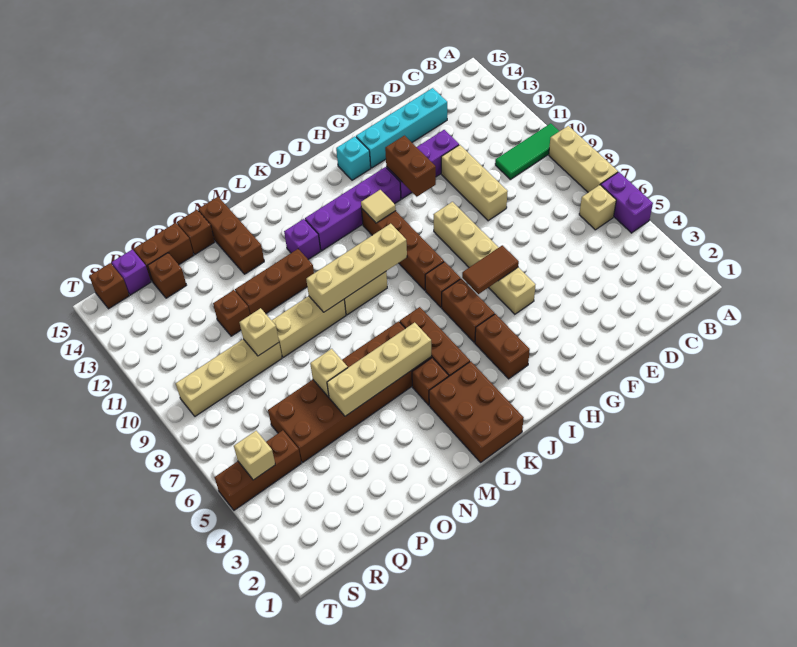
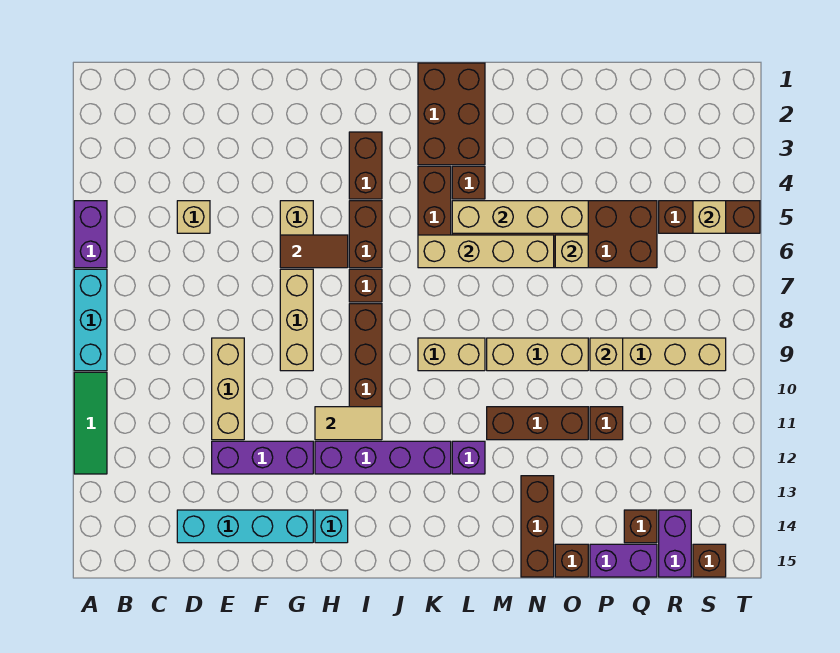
tan 1x3 brick [549,126,618,192] -> cyan 1x3 brick [74,269,107,371]
green 1x3 tile [495,123,559,179] -> green 1x3 tile turned to [74,372,107,474]
tan 1x1 brick [579,185,616,230] -> tan 1x1 brick moved to [177,201,210,233]
brown 1x2 brick [385,136,436,197] -> none
tan 1x1 tile [361,190,396,223] -> tan 1x2 tile [315,407,382,440]
tan 1x4 brick [306,224,407,312] -> tan 1x4 brick moved to [418,235,554,268]
brown 1x2 brick [134,223,194,281] -> purple 1x2 brick [590,544,657,577]
purple 1x1 brick [112,250,151,295] -> purple 1x2 brick [659,510,691,577]

